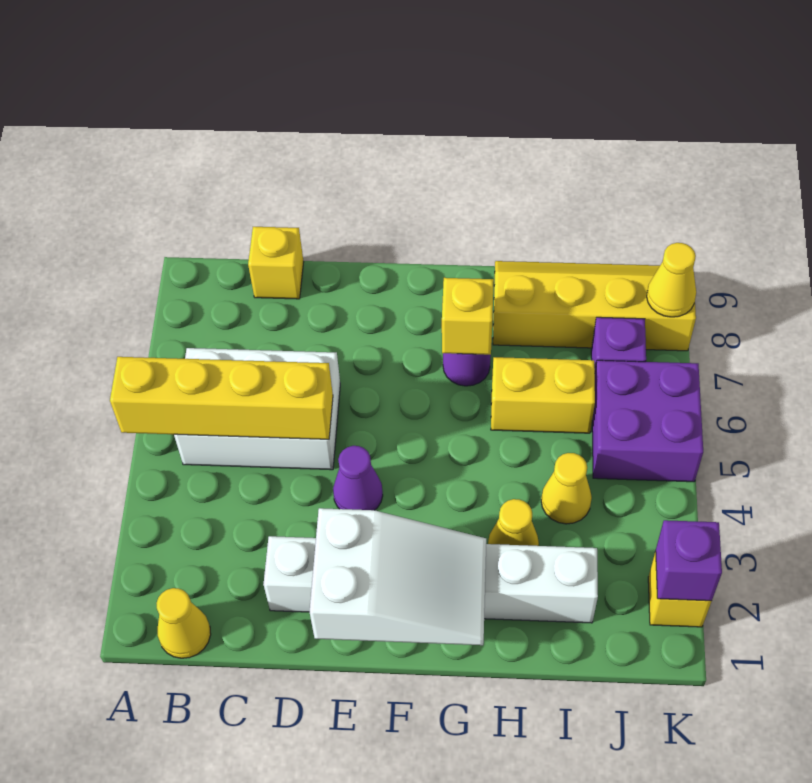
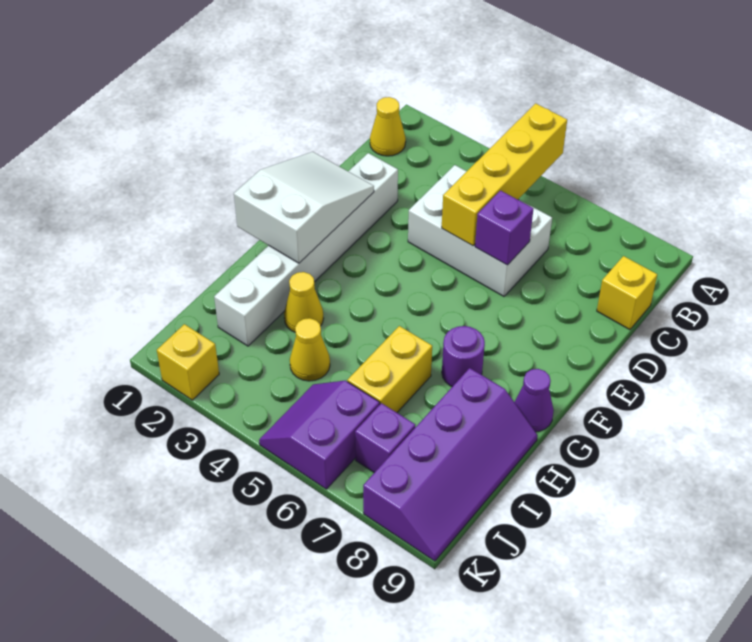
white 2x3 brick [174,348,340,470] -> white 2x3 brick turned to [408,165,552,296]
white 2x3 slope [309,508,486,645] -> white 2x3 slope turned to [234,152,374,263]
purple 1x1 cone [333,446,383,510] -> purple 1x1 cone moved to [515,369,554,432]
yellow 1x1 brick [442,278,494,355] -> none
yellow 2x4 slope [493,261,696,351] -> purple 2x4 slope [363,368,537,561]
purple 2x2 brick [592,360,703,482] -> purple 2x2 slope [259,381,380,489]
purple 1x1 brick [656,520,722,601] -> purple 1x1 brick moved to [475,191,533,265]
yellow 1x1 cone [647,243,696,317] -> none

